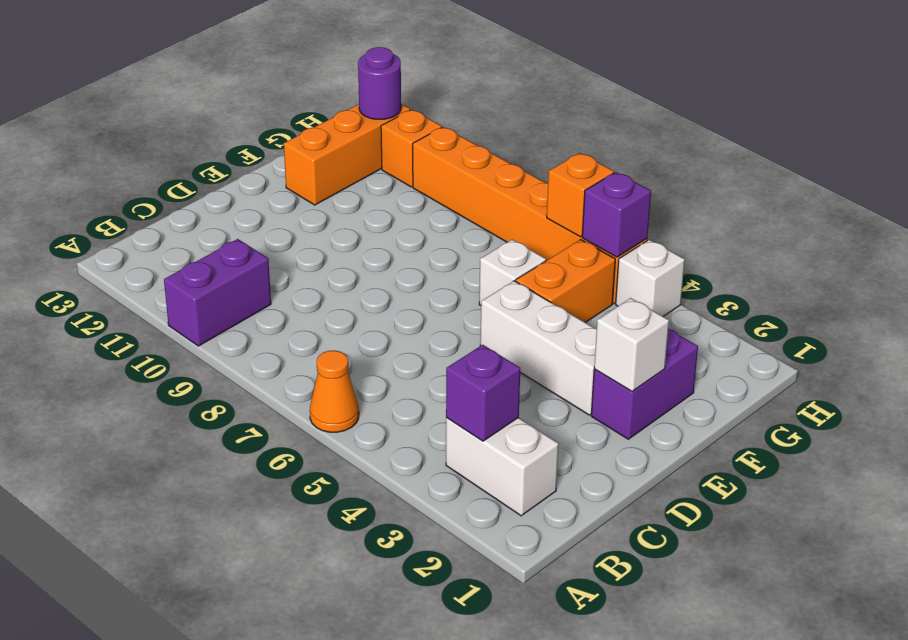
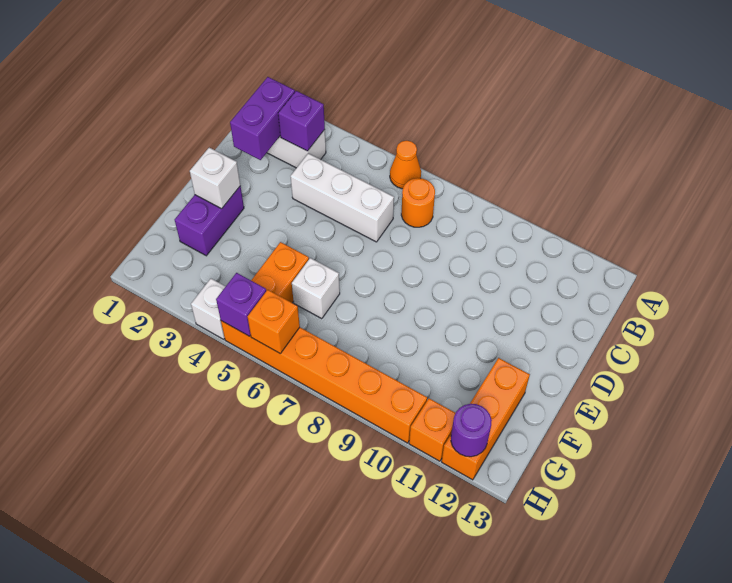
purple 1x2 brick [164,239,271,346] -> purple 1x2 brick moved to [230,77,295,160]
none -> orange 1x1 round brick [401,178,435,227]
white 1x3 brick [480,281,597,415] -> white 1x3 brick moved to [291,153,394,242]

